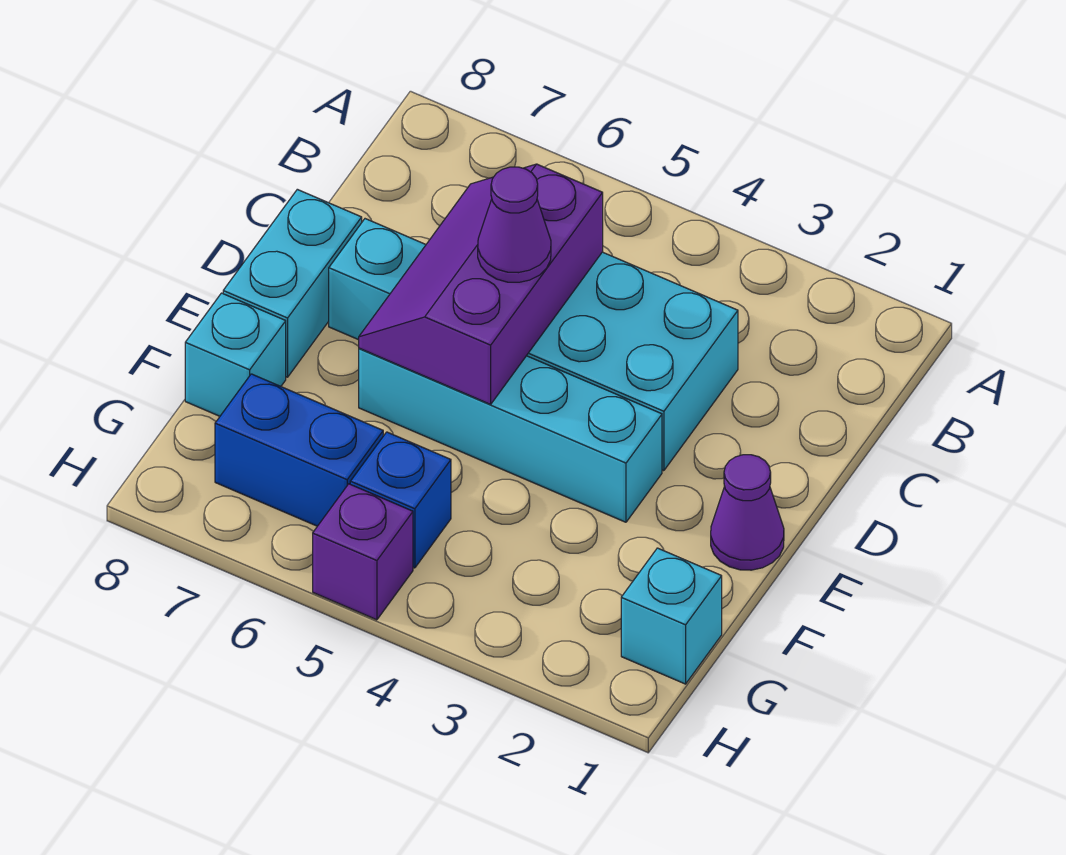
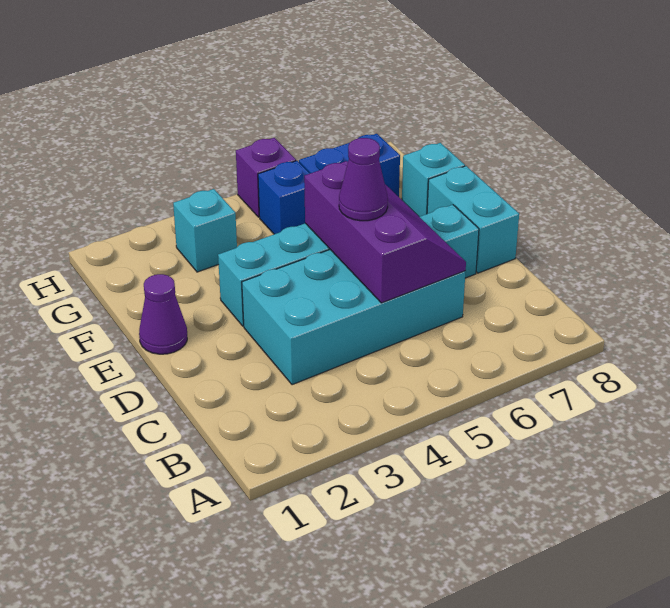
cyan 1x1 brick [621,548,722,684] -> cyan 1x1 brick moved to [173,189,237,272]

